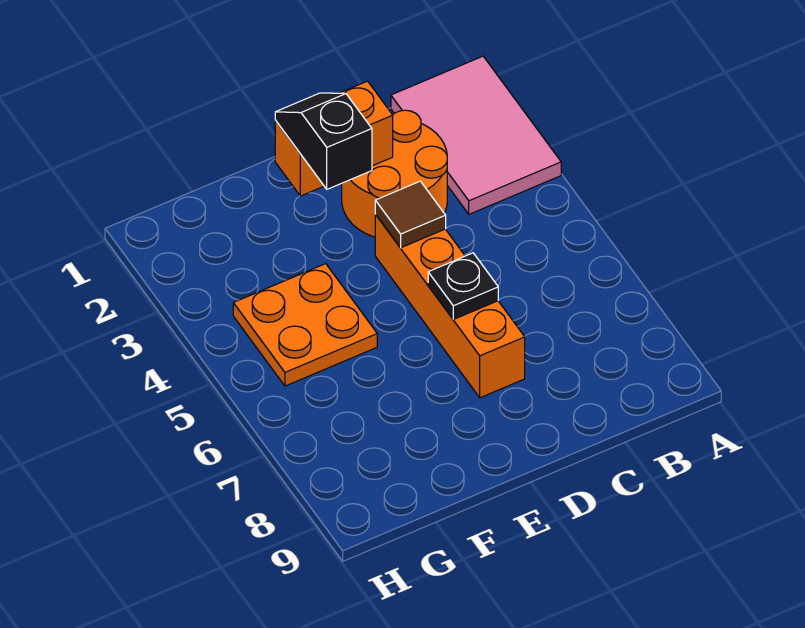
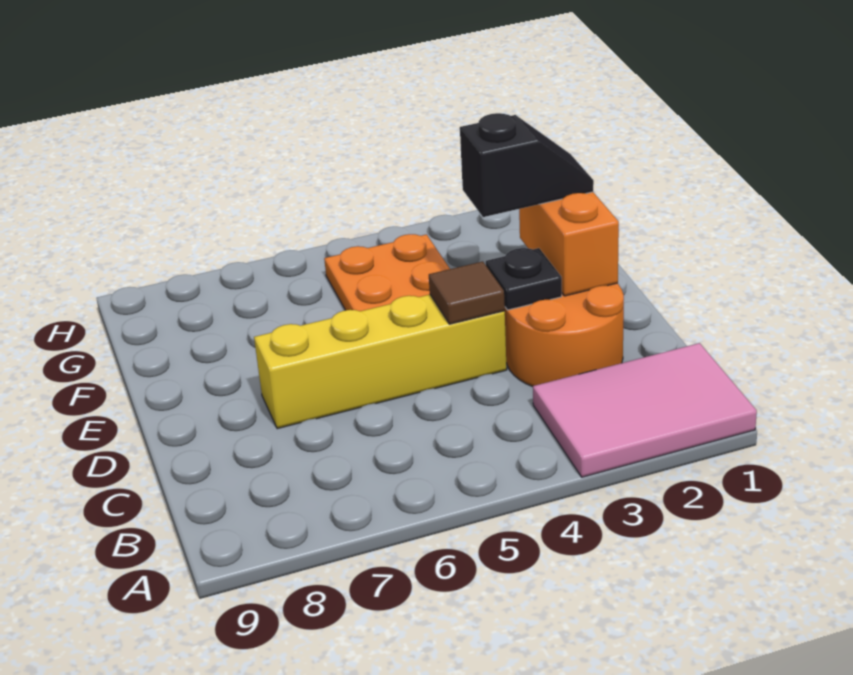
orange 1x4 brick [375,215,525,398] -> yellow 1x4 brick [254,295,507,429]
black 1x1 plate [428,253,498,319] -> black 1x1 plate moved to [486,248,562,310]

